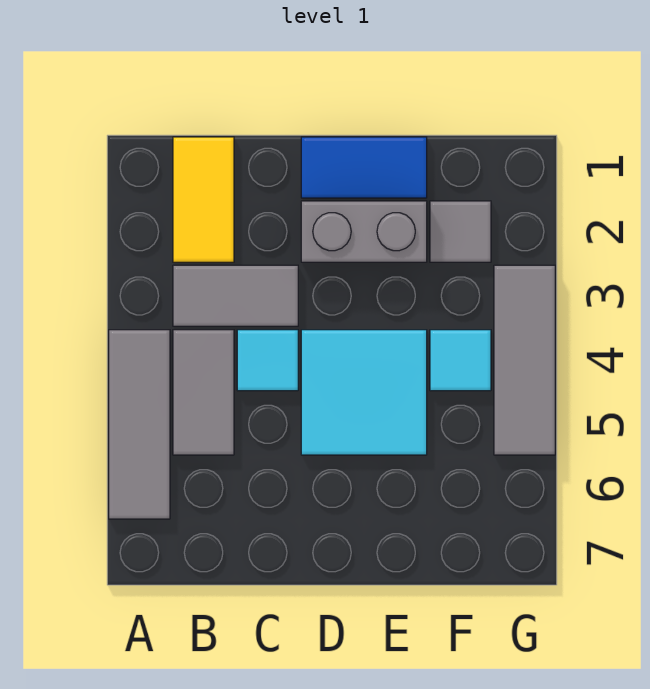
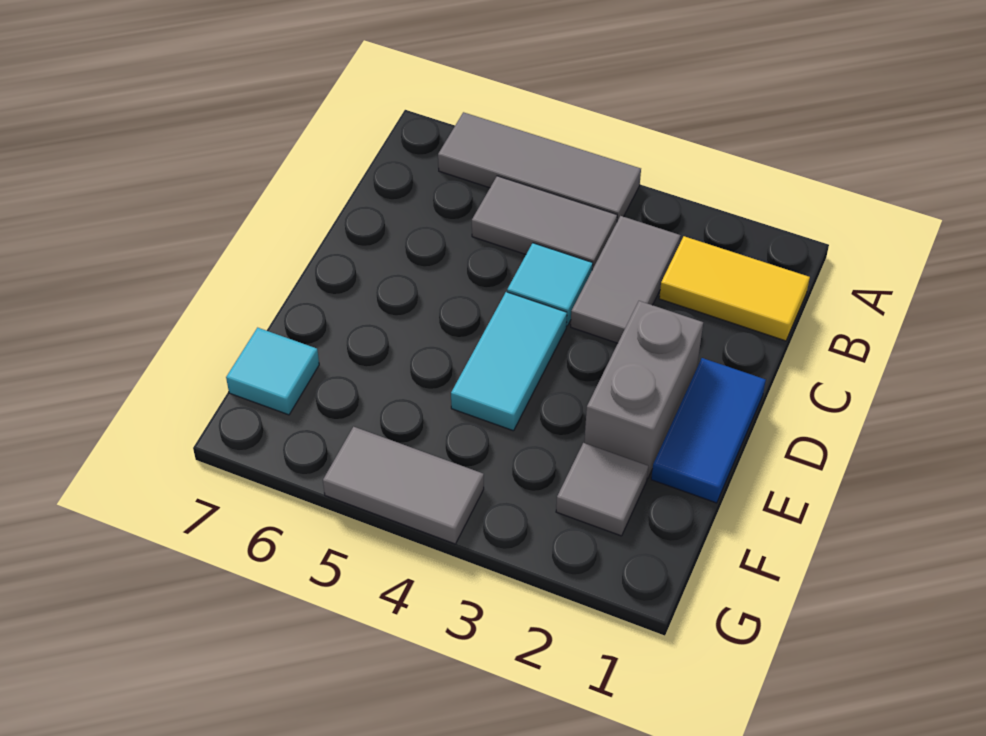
cyan 2x2 tile [301,330,427,455] -> cyan 1x2 tile [451,292,567,431]
cyan 1x1 tile [430,330,491,391] -> cyan 1x1 tile moved to [226,328,319,415]
grey 1x3 tile [494,265,555,455] -> grey 1x2 tile [323,427,484,544]

